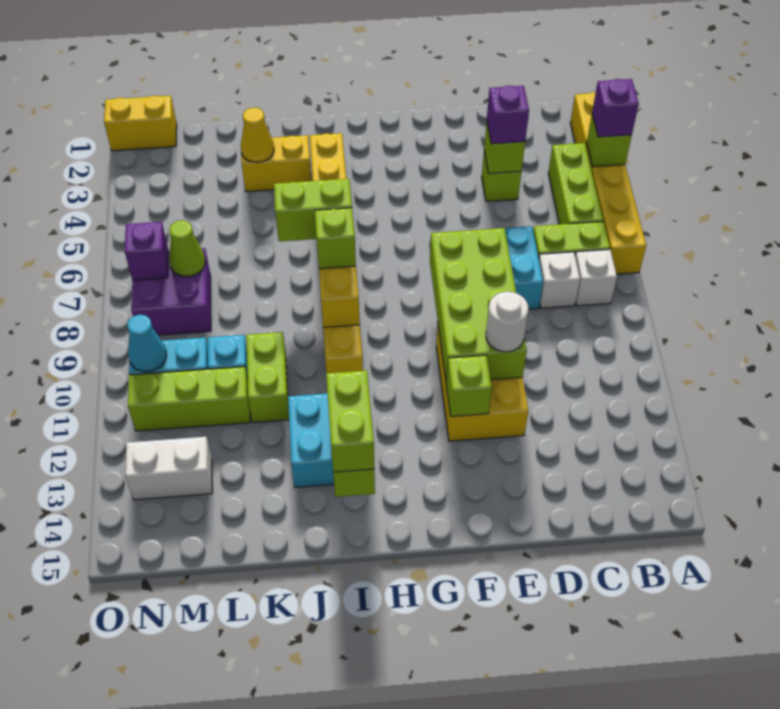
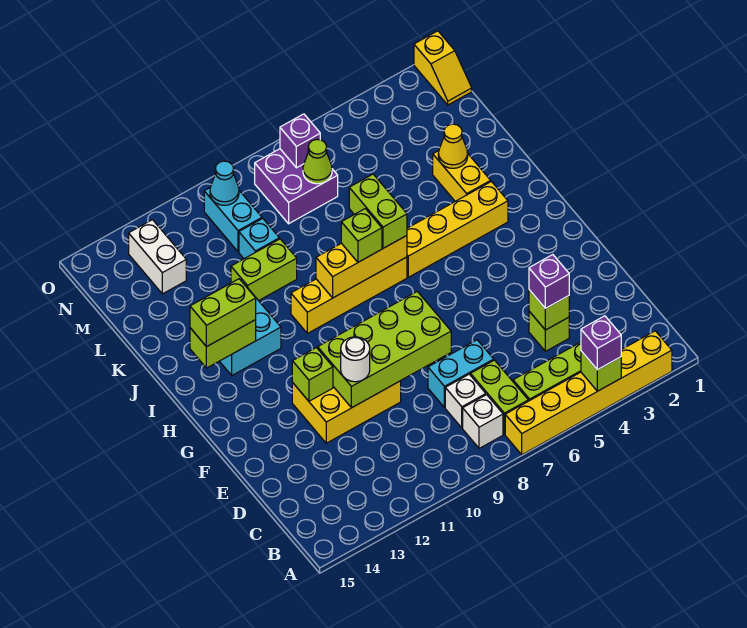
lime 1x3 brick [128,367,250,431] -> none
yellow 1x2 brick [104,96,177,151] -> yellow 1x2 slope [414,31,472,105]

